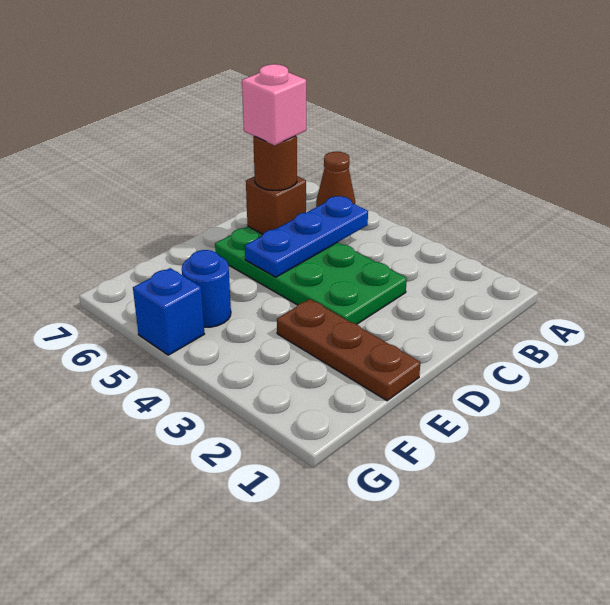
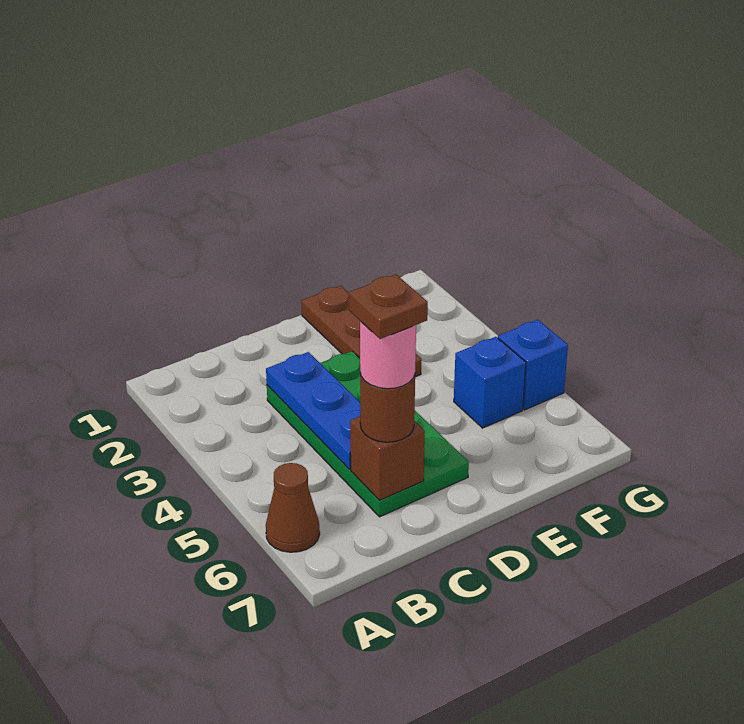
blue 1x3 plate [245,196,368,277] -> blue 1x3 plate turned to [266,352,360,469]
pink 1x1 brick [242,64,306,145] -> pink 1x1 round brick [360,321,416,389]
none -> brown 1x1 plate [349,274,428,339]
blue 1x1 round brick [182,250,231,327] -> blue 1x1 brick [454,337,526,428]

